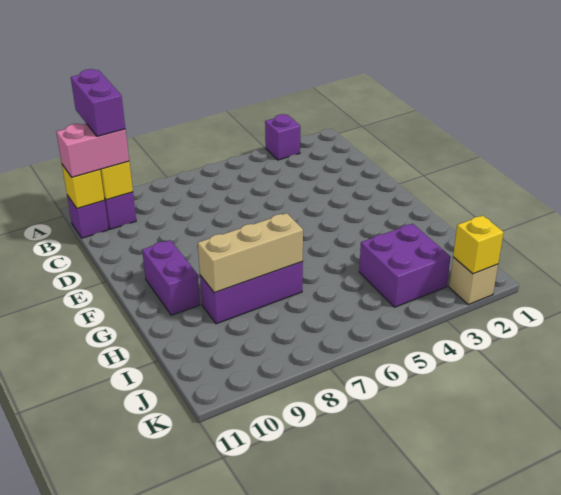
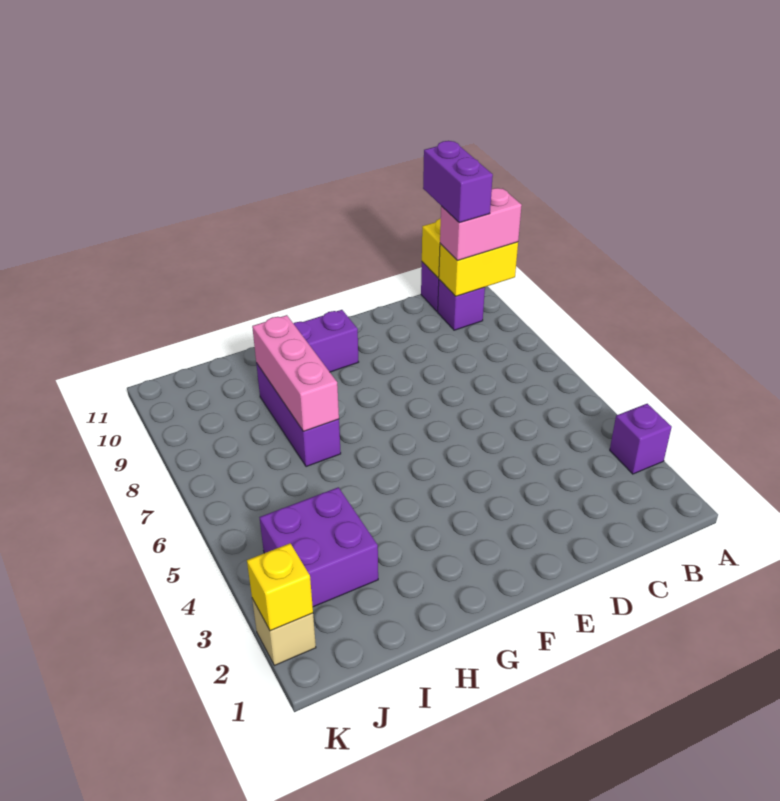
purple 1x2 brick [71,69,125,136] -> purple 1x2 brick turned to [423,141,493,223]
pink 1x2 brick [56,124,129,177] -> pink 1x2 brick turned to [440,188,522,260]
tan 1x3 brick [198,213,303,293] -> pink 1x3 brick [252,315,339,432]

